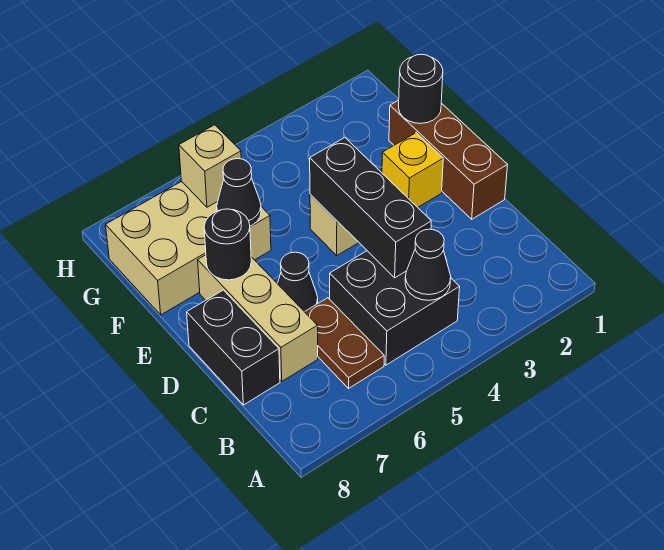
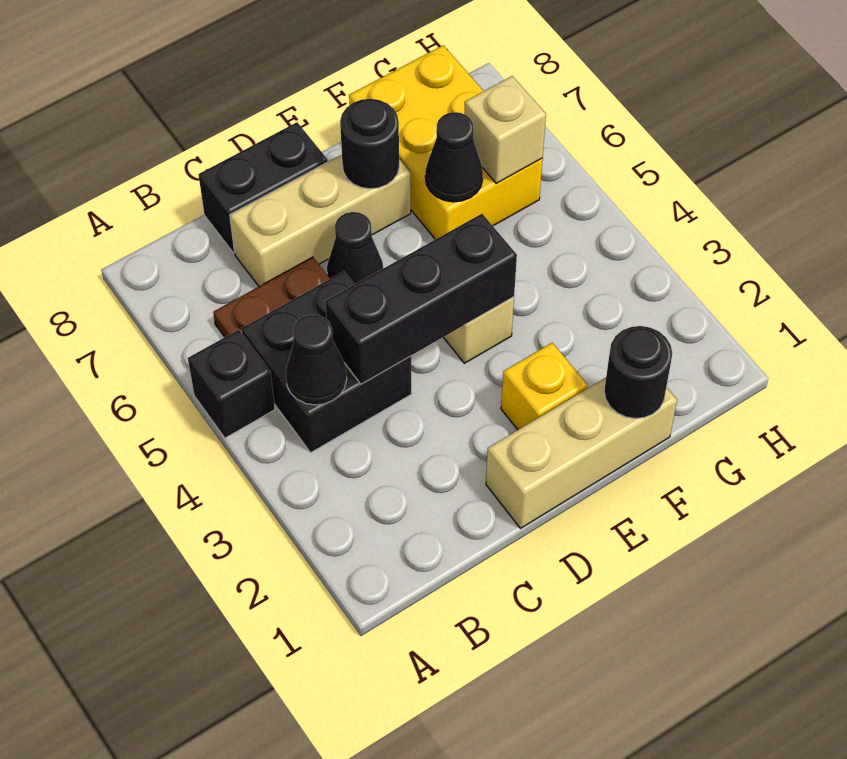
none -> black 1x1 brick [188,330,275,438]
brown 1x3 brick [389,100,507,219] -> tan 1x3 brick [486,378,677,528]
tan 2x3 brick [106,181,271,315] -> yellow 2x3 brick [349,45,543,239]

